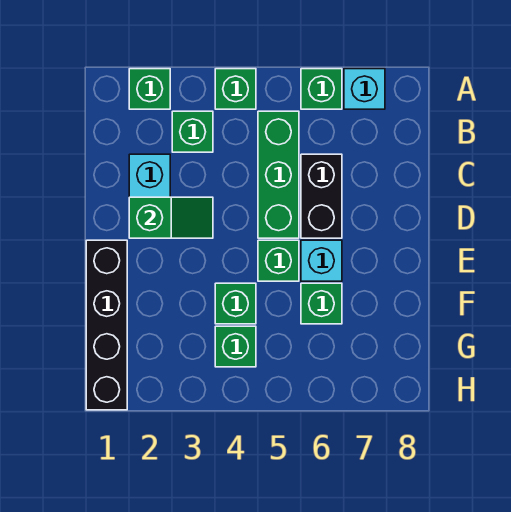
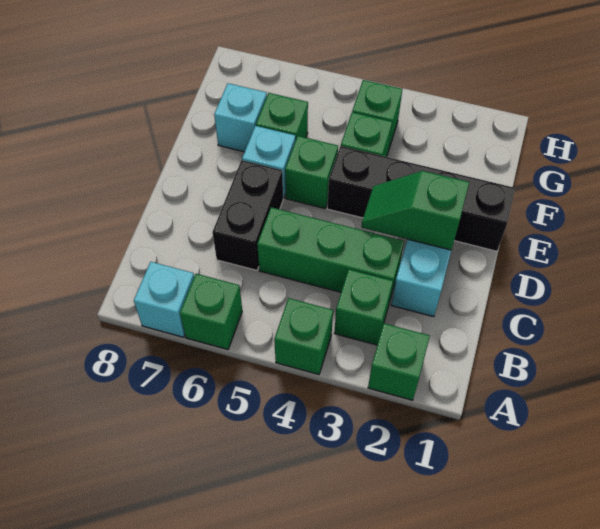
green 1x3 brick [258,111,299,238] -> green 1x3 brick turned to [257,207,404,303]
black 1x4 brick [86,240,127,410] -> black 1x4 brick turned to [327,146,515,251]
none -> cyan 1x1 brick [214,83,267,152]

